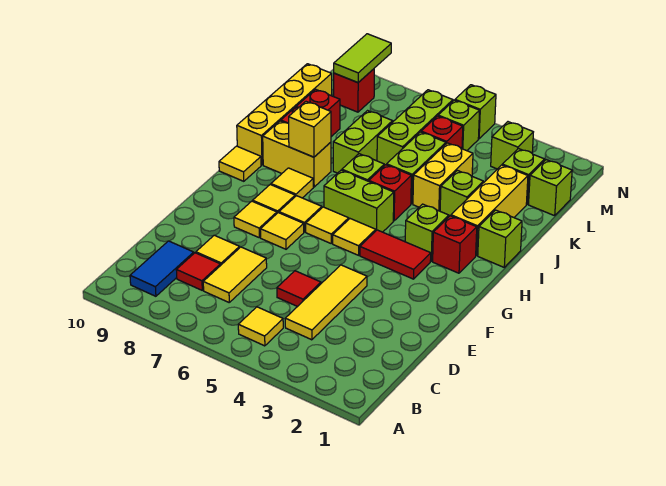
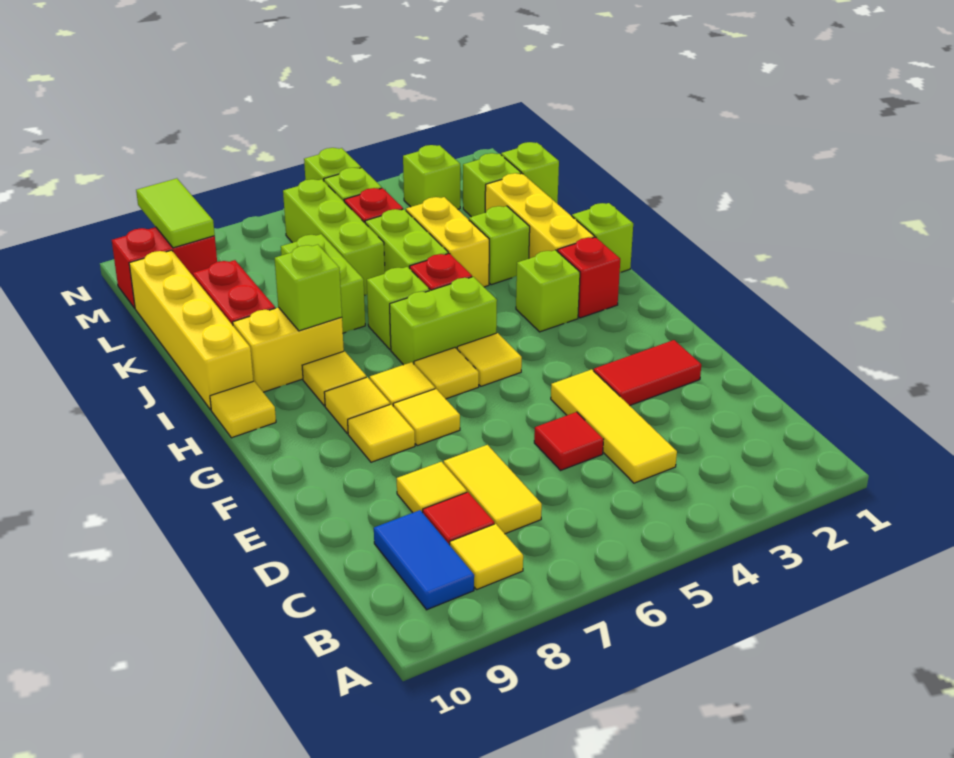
yellow 1x1 tile [238,307,283,346] -> yellow 1x1 tile moved to [450,524,523,590]
red 1x2 tile [360,230,431,279] -> red 1x2 tile moved to [594,340,701,406]
yellow 1x1 brick [289,102,331,157] -> lime 1x1 brick [275,245,342,331]
red 1x1 brick [334,69,374,112] -> red 1x2 brick [112,227,217,308]

